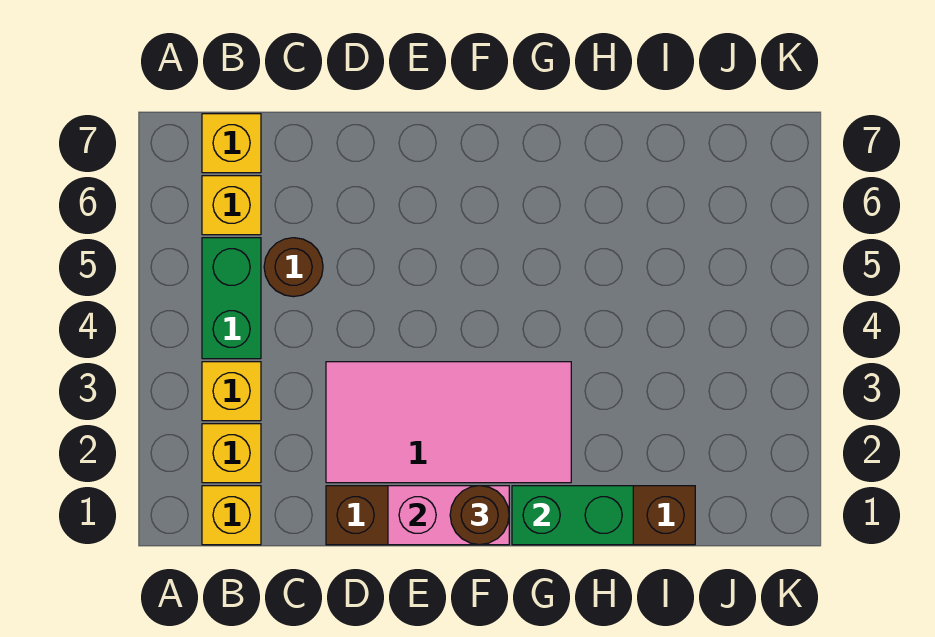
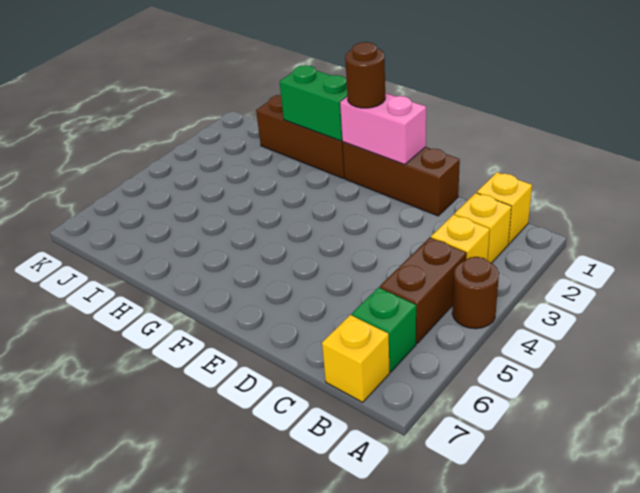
green 1x2 brick [202,238,261,359] -> brown 1x2 brick [380,238,467,343]
yellow 1x1 brick [202,176,261,235] -> green 1x1 brick [352,288,416,372]
brown 1x1 round brick [264,238,323,297] -> brown 1x1 round brick moved to [452,257,499,329]
pink 2x4 tile [326,362,571,483] -> none

